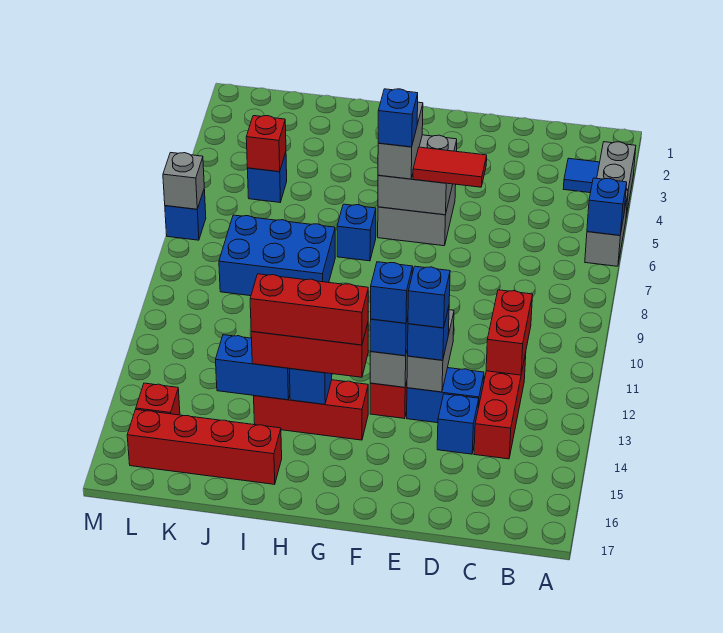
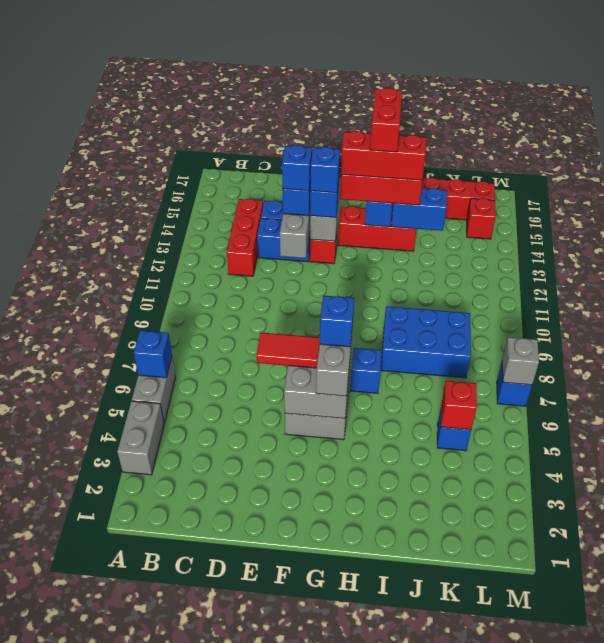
blue 1x1 tile [563,158,600,193] -> none
red 1x2 brick [486,290,533,375] -> red 1x2 brick moved to [370,88,402,152]

